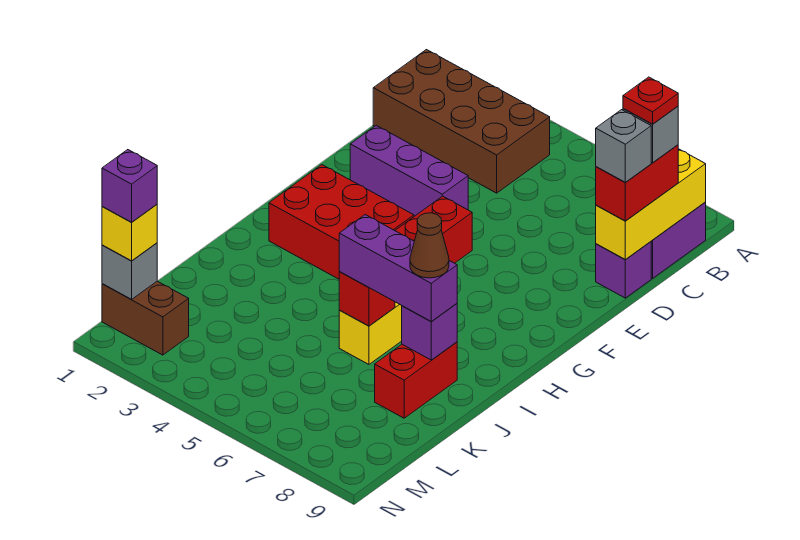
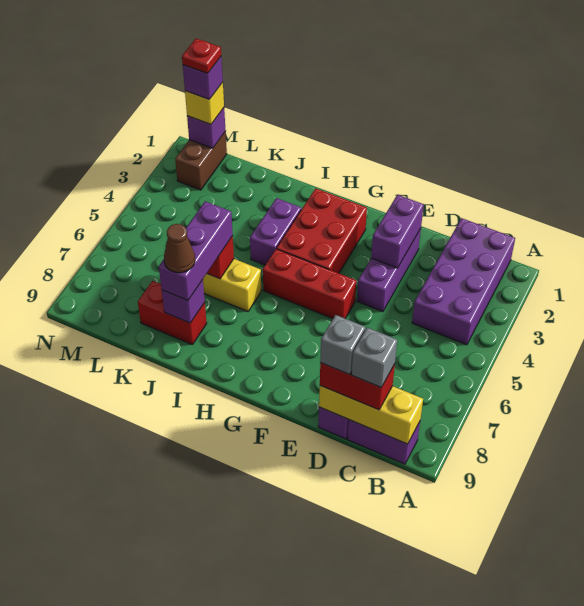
brown 2x4 brick [373,50,550,193] -> purple 2x4 brick [412,218,515,345]
red 1x1 plate [623,77,678,124] -> red 1x1 plate moved to [182,38,221,73]
none -> purple 1x2 brick [371,195,424,268]
none -> purple 1x2 brick [250,198,301,265]
grey 1x1 brick [102,243,157,299] -> purple 1x1 brick [187,108,226,148]

